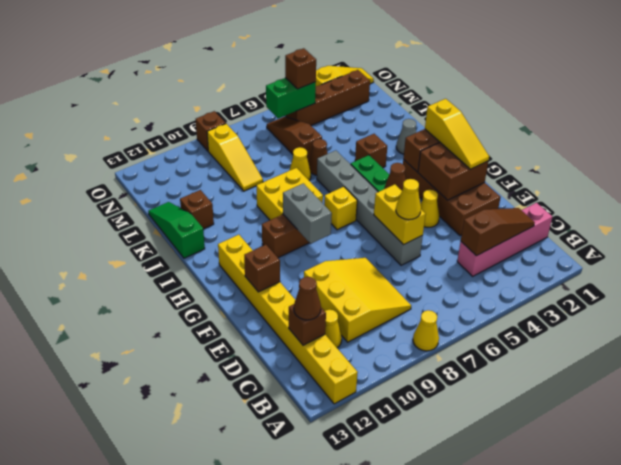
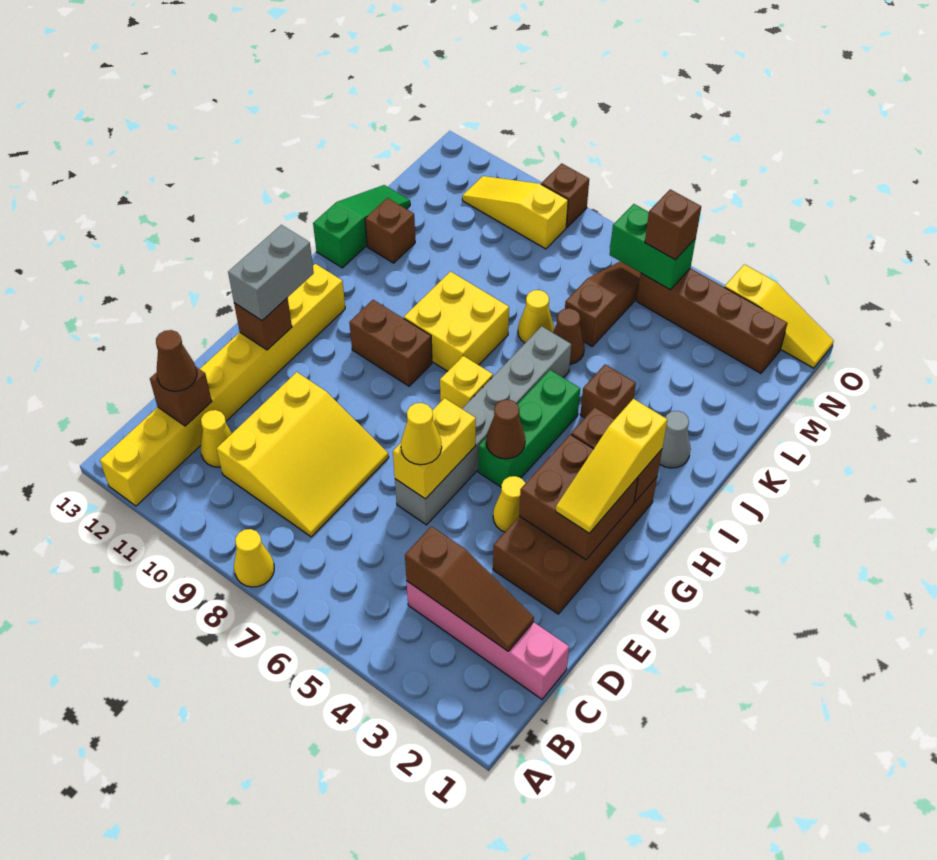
grey 1x2 brick [283,183,332,244] -> grey 1x2 brick moved to [228,225,314,321]
yellow 1x3 slope [207,124,263,191] -> yellow 1x3 slope turned to [462,176,568,249]

